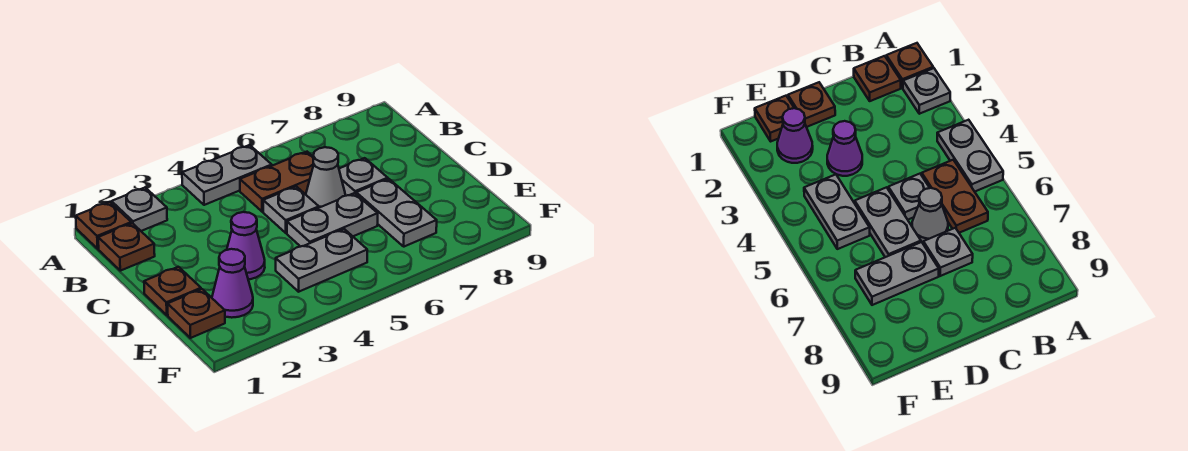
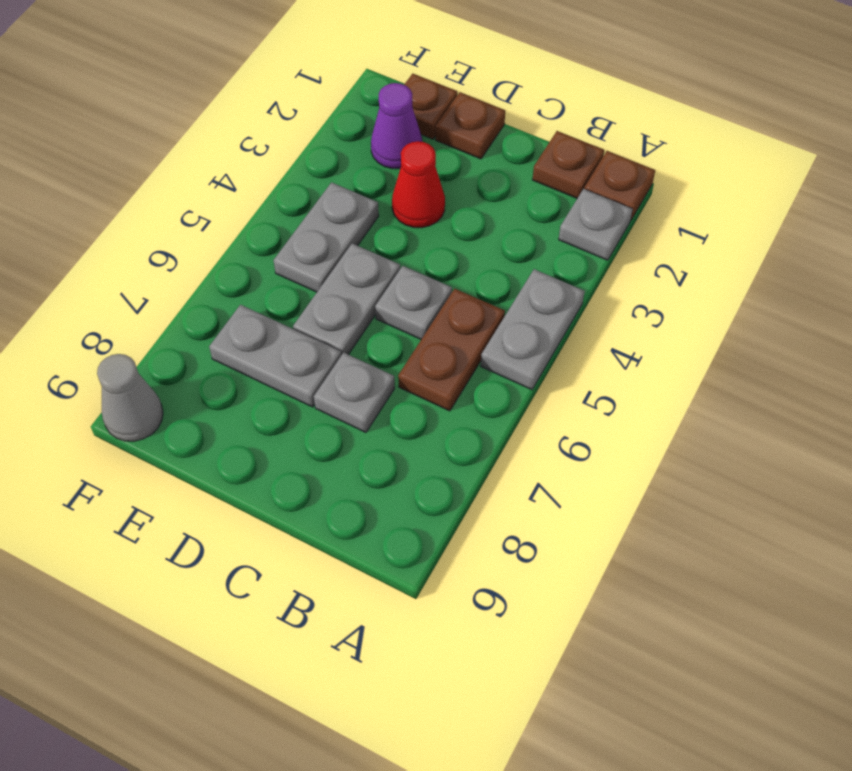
grey 1x1 cone [306,147,346,208] -> grey 1x1 cone moved to [97,354,163,441]
purple 1x1 cone [227,212,265,279] -> red 1x1 cone [392,141,445,228]

